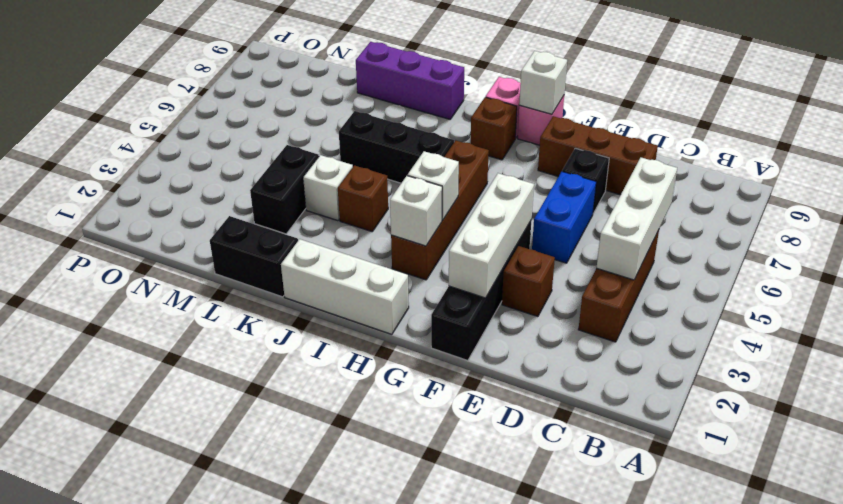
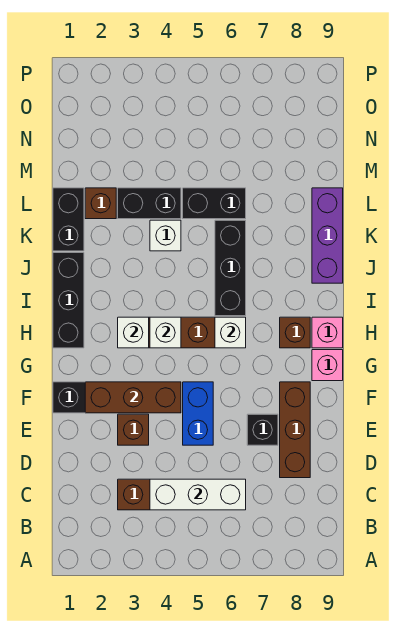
blue 1x2 brick [532,172,596,263] -> blue 1x2 brick turned to [183,382,213,445]
white 1x3 brick [449,173,534,298] -> brown 1x3 brick [85,382,181,413]
white 1x1 brick [519,51,567,114] -> white 1x1 brick moved to [215,317,246,348]
white 1x3 brick [281,239,409,334] -> black 1x3 brick [53,253,84,348]
brown 1x1 brick [338,166,388,231] -> brown 1x1 brick moved to [85,188,116,219]
none -> black 1x2 brick [183,188,246,219]

